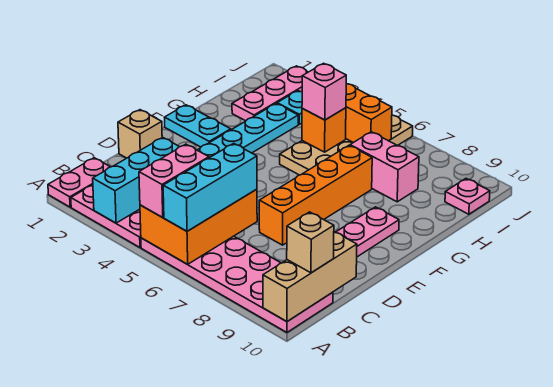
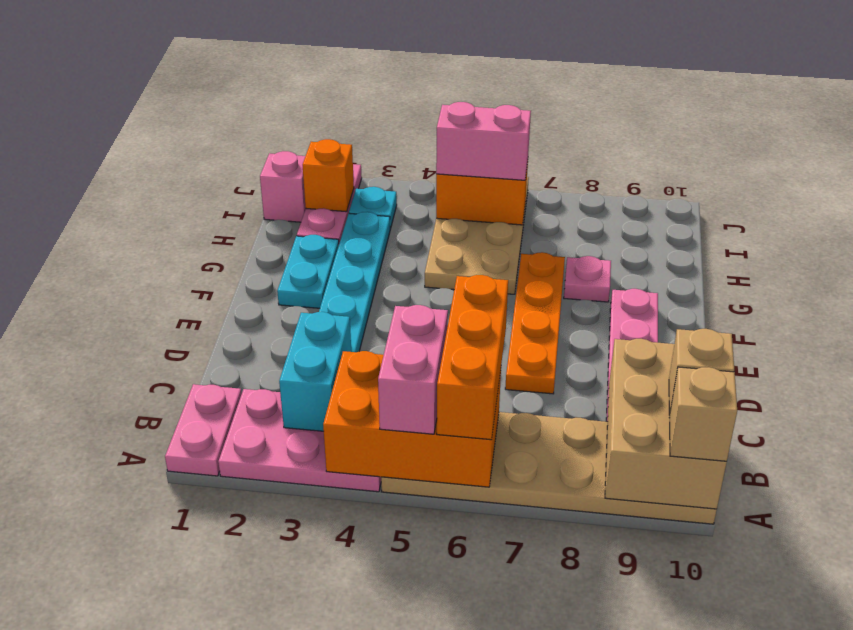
cyan 1x3 brick [93,137,179,223] -> cyan 1x2 brick [279,312,351,431]
pink 2x6 plate [141,236,333,332] -> tan 2x6 plate [381,412,717,524]
orange 2x3 brick [140,189,257,264] -> orange 2x3 brick turned to [323,351,501,487]
cyan 1x3 brick [163,143,257,231] -> orange 1x3 brick [437,275,508,440]
tan 1x3 brick [263,232,357,322] -> tan 2x3 brick [605,339,727,509]
tan 1x1 brick [118,110,162,158] -> tan 1x1 brick moved to [669,367,737,461]
orange 1x4 brick [259,145,372,245] -> orange 1x4 plate [505,252,565,394]
cyan 1x2 plate [164,105,231,147] -> cyan 1x2 plate turned to [277,235,339,308]
orange 1x1 brick [302,108,346,152] -> orange 1x1 brick moved to [303,139,354,212]
pink 1x1 brick [302,63,346,120] -> pink 1x1 brick moved to [260,151,306,222]
pink 1x2 brick [350,132,419,202] -> pink 1x2 brick moved to [436,102,531,180]
pink 1x1 plate [445,179,490,214] -> pink 1x1 plate moved to [564,256,611,302]

